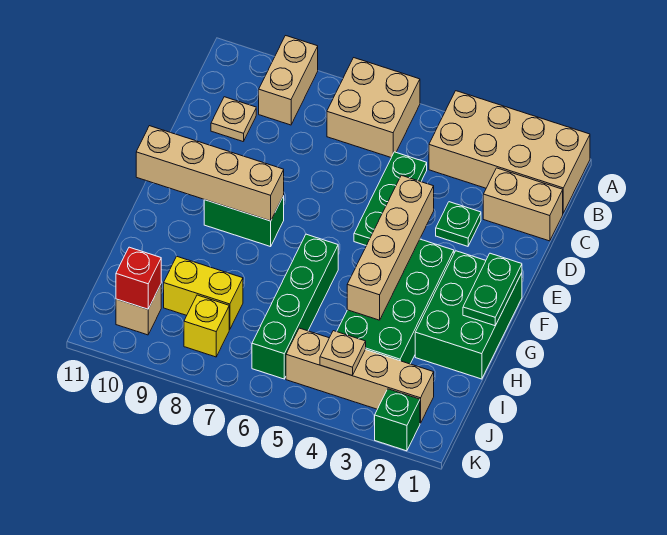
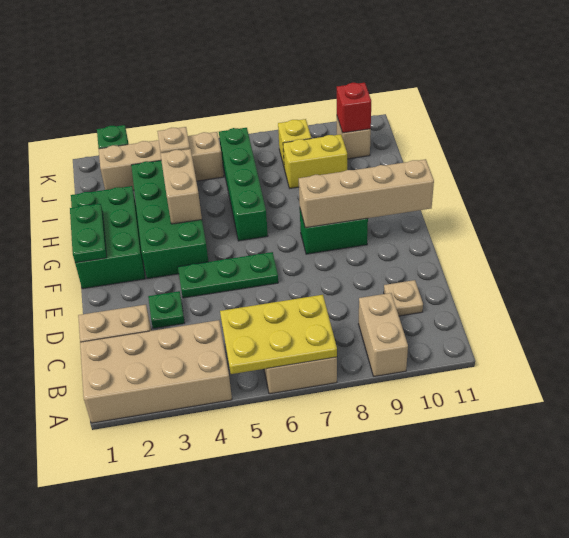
none -> yellow 2x3 plate [220,295,337,374]
green 1x3 plate [354,152,427,246] -> green 1x3 plate turned to [178,252,278,298]
tan 1x4 brick [347,175,434,320] -> tan 1x2 brick [160,149,202,224]

